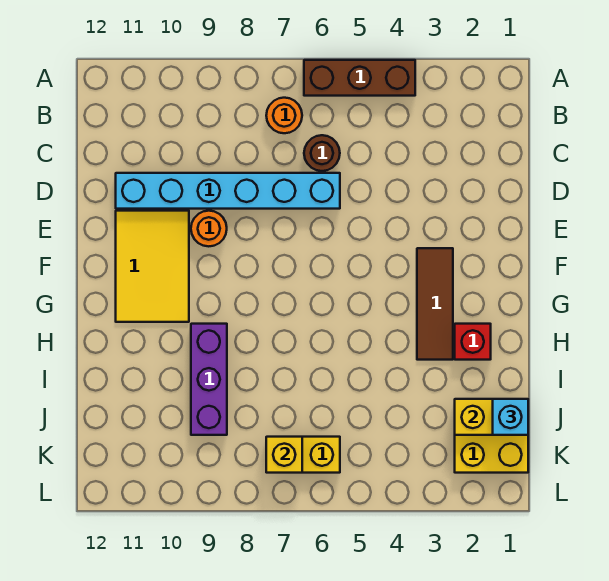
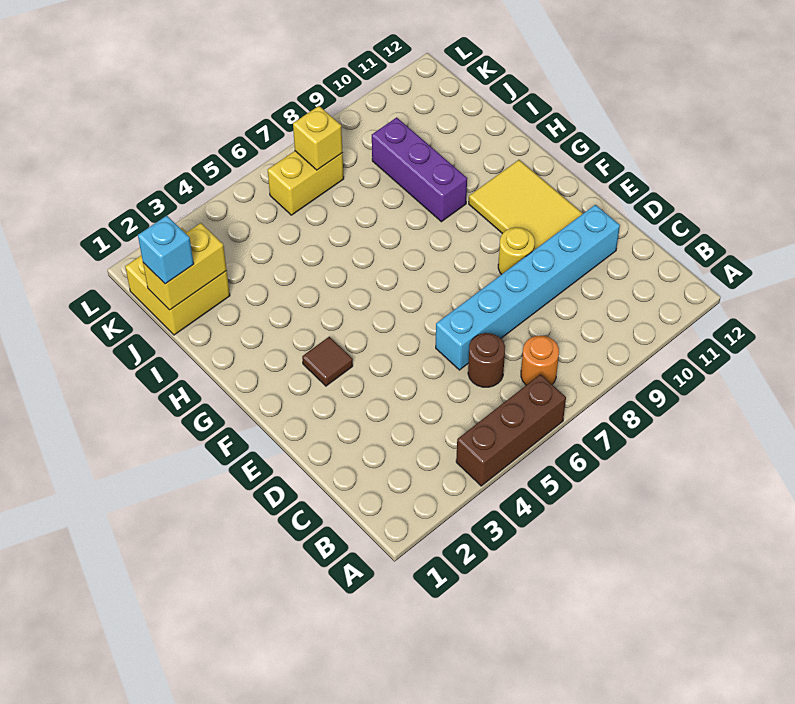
orange 1x1 round brick [191,211,227,246] -> yellow 1x1 round brick [498,227,535,274]
brown 1x3 tile [417,248,453,360] -> brown 1x1 tile [302,337,353,386]
red 1x1 brick [455,324,491,360] -> none

